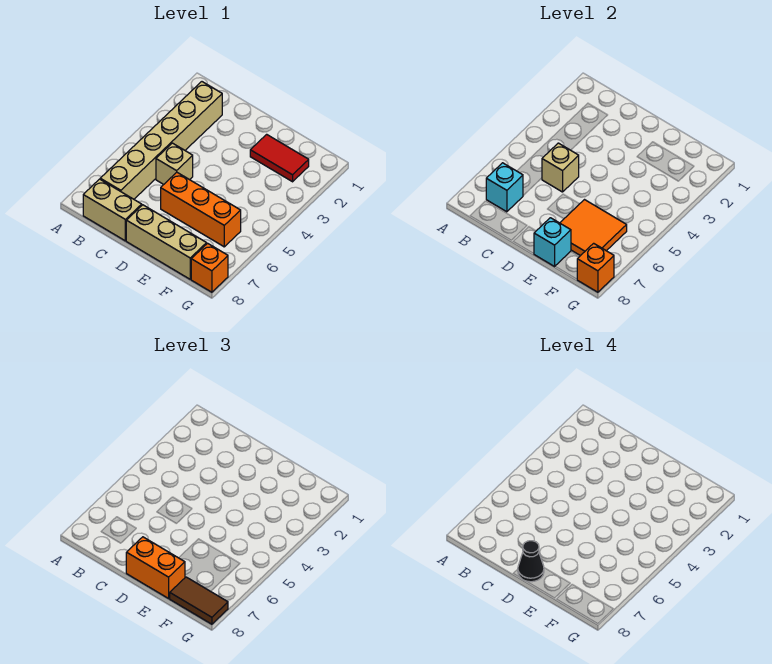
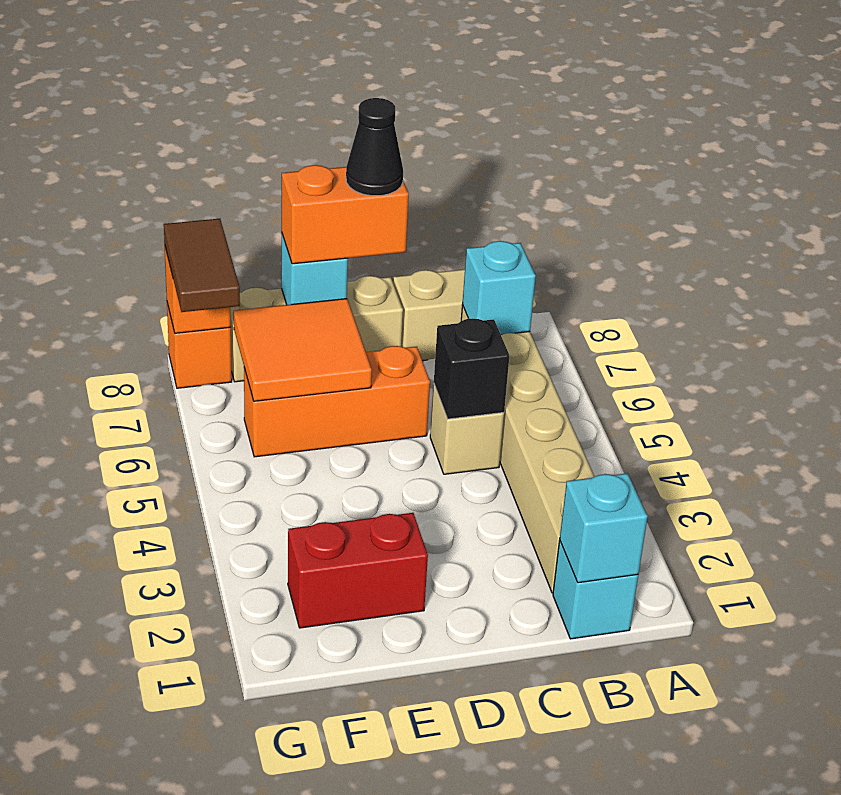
none -> cyan 1x1 brick [553,540,638,639]
none -> cyan 1x1 brick [560,473,648,583]
tan 1x1 brick [542,143,579,192] -> black 1x1 brick [434,319,509,419]
red 1x2 tile [250,134,309,182] -> red 1x2 brick [288,513,428,628]
brown 1x2 tile [170,577,228,624] -> brown 1x2 tile turned to [164,219,240,312]

